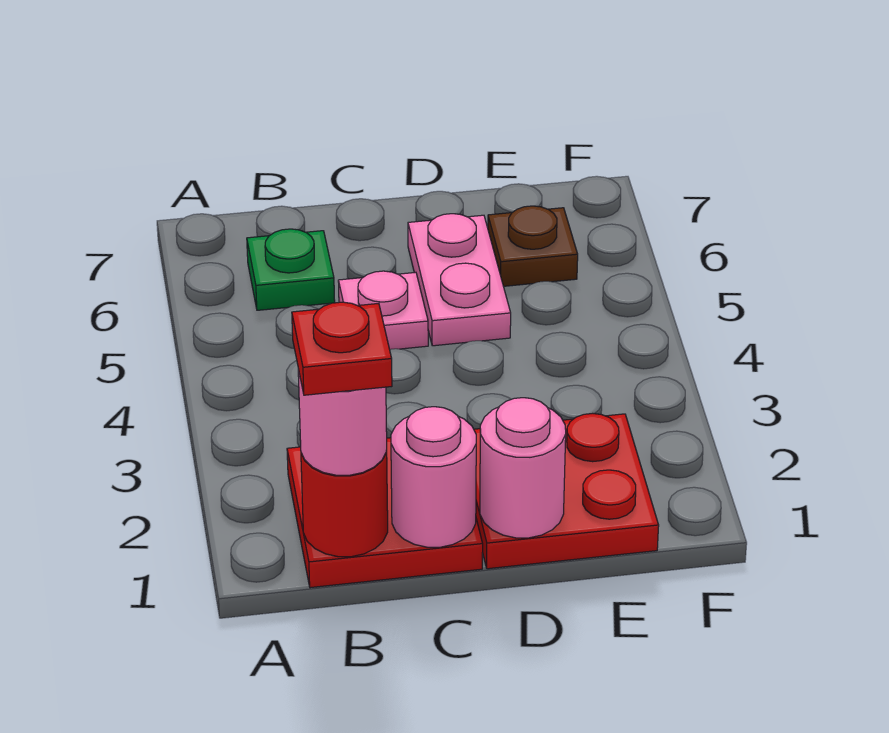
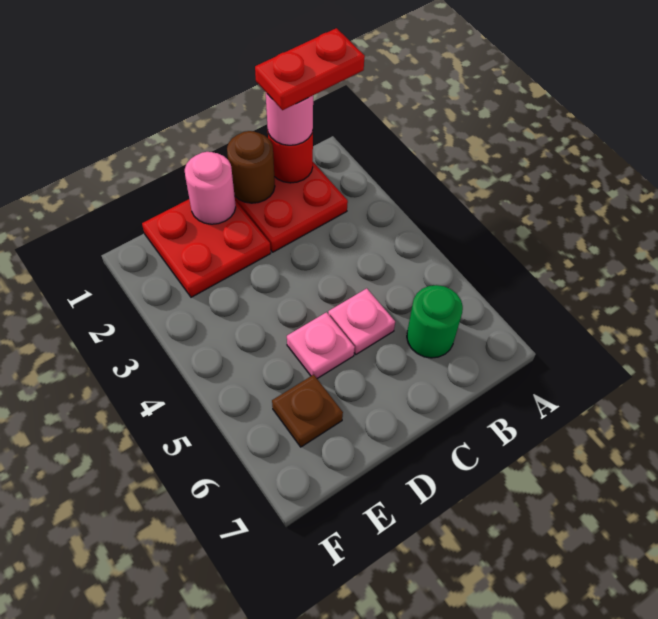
red 1x1 plate [292,302,392,395] -> red 1x2 plate [255,28,365,110]
green 1x1 plate [247,229,335,310] -> green 1x1 round brick [407,285,463,358]
pink 1x1 round brick [391,407,476,547] -> brown 1x1 round brick [227,131,275,203]
pink 1x2 plate [408,214,511,346] -> pink 1x1 plate [287,312,355,379]

